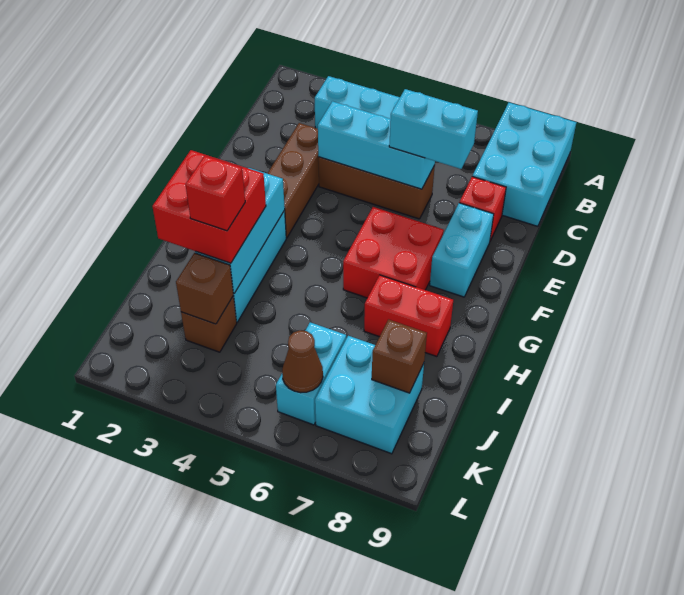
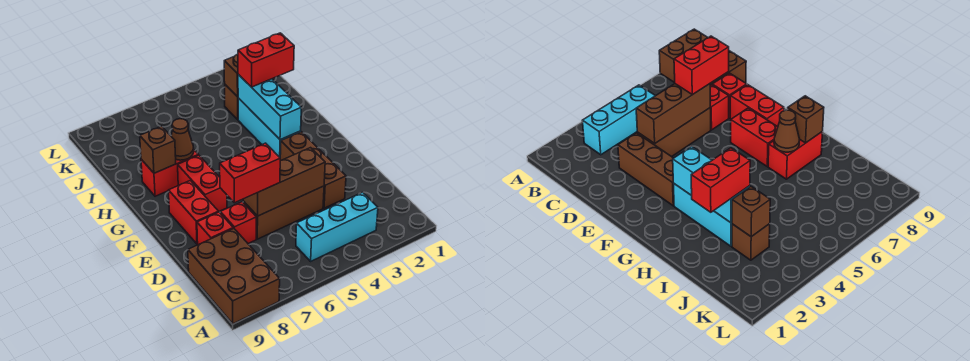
cyan 2x3 brick [472,103,576,226] -> brown 2x3 brick [188,228,280,324]
cyan 1x3 brick [318,101,435,189] -> brown 1x3 brick [243,148,325,216]
cyan 1x2 brick [389,89,478,169] -> red 1x2 brick [220,143,280,203]
cyan 1x2 brick [430,203,494,297] -> red 1x2 brick [168,180,218,244]
red 2x2 brick [343,207,444,298] -> red 1x2 brick [178,155,227,212]
red 2x2 brick [152,150,266,263] -> red 1x2 brick [238,33,294,87]
red 1x1 brick [185,156,245,231] -> red 1x1 brick moved to [220,202,256,243]
cyan 1x2 brick [276,322,346,425] -> none
cyan 2x2 brick [315,336,424,454] -> none
brown 1x1 brick [372,320,427,393] -> brown 1x1 brick moved to [140,126,176,173]
brown 1x1 cone [282,330,323,393] -> brown 1x1 cone moved to [171,119,194,160]

